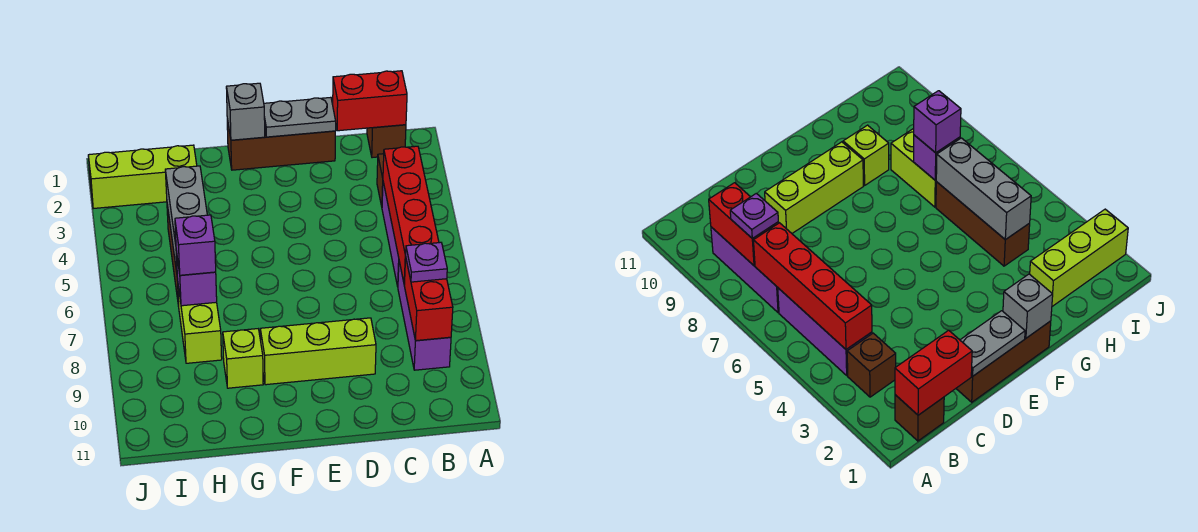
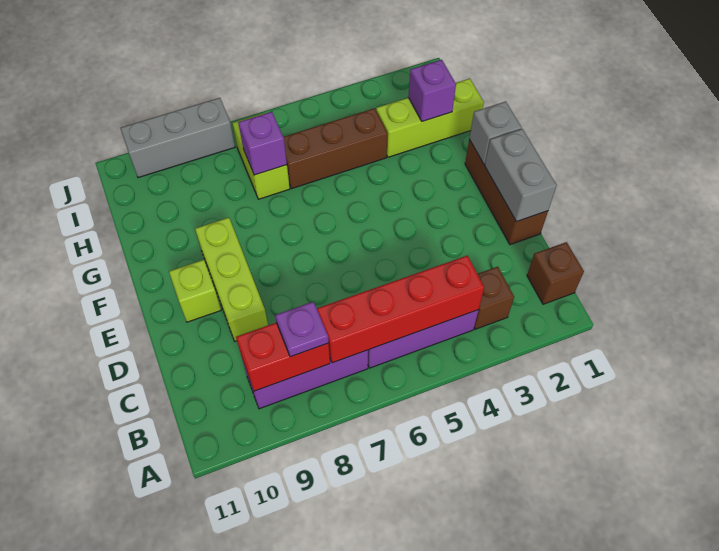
red 1x2 brick [333,71,407,131] -> none
grey 1x2 plate [264,97,336,137] -> grey 1x2 brick [485,129,557,222]
lime 1x1 brick [223,329,263,388] -> lime 1x1 brick moved to [169,260,221,322]
lime 1x3 brick [88,145,197,208] -> lime 1x3 brick turned to [376,78,484,157]
grey 1x3 brick [165,166,207,272] -> grey 1x3 brick moved to [120,98,235,178]
lime 1x2 brick [178,287,222,363] -> lime 1x2 brick turned to [233,113,290,199]
purple 1x1 brick [175,215,216,275] -> purple 1x1 brick moved to [408,60,456,121]

